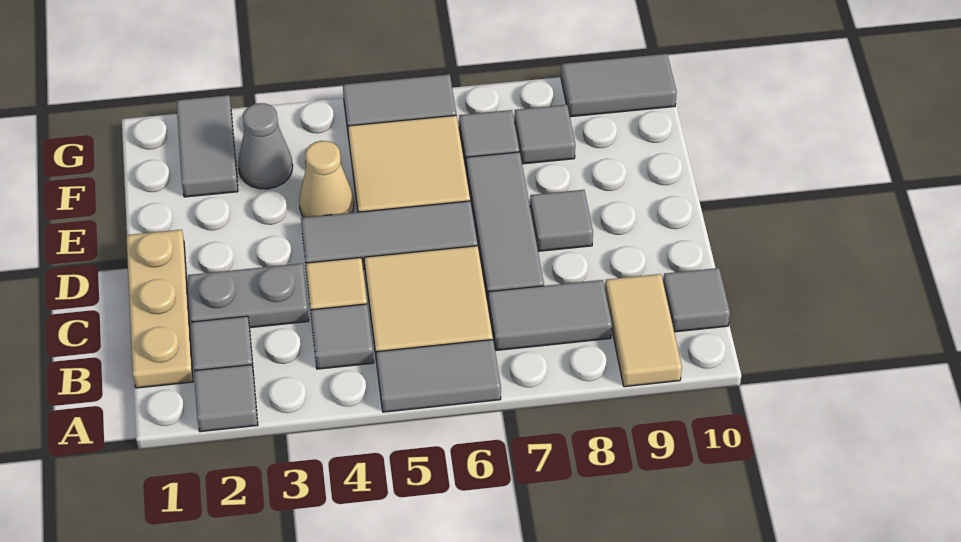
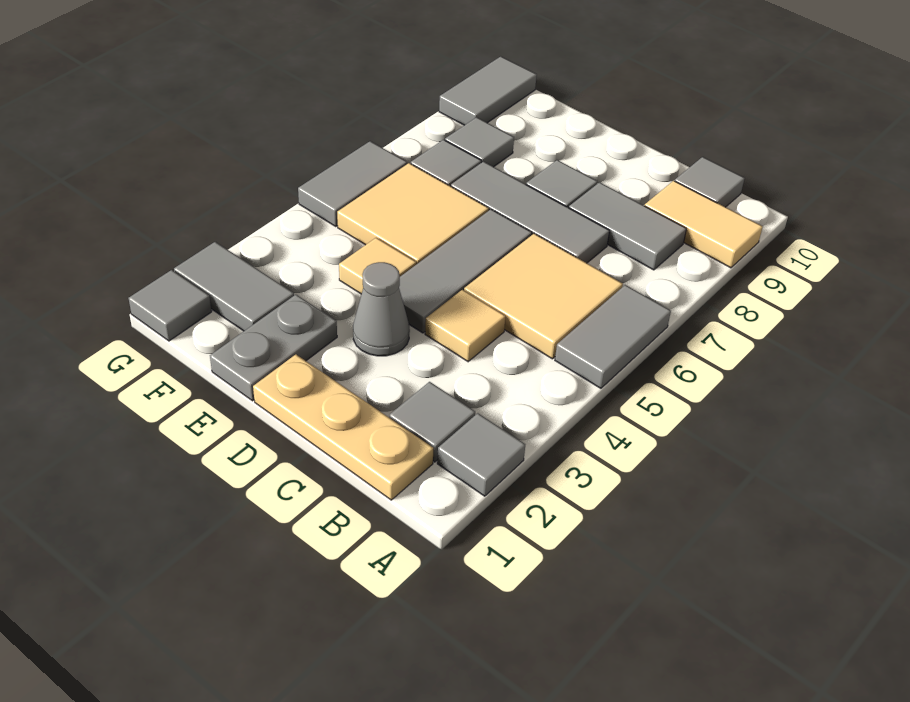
grey 1x1 tile [311,304,374,369] -> grey 1x1 tile moved to [128,270,212,341]
grey 1x2 tile [488,280,612,350] -> grey 1x2 tile turned to [569,182,686,270]
grey 1x2 plate [188,263,309,328] -> grey 1x2 plate moved to [210,295,337,401]
tan 1x1 cone [299,141,354,217] -> tan 1x1 tile [339,238,416,294]
grey 1x1 cone [238,103,293,189] -> grey 1x1 cone moved to [353,262,410,356]

